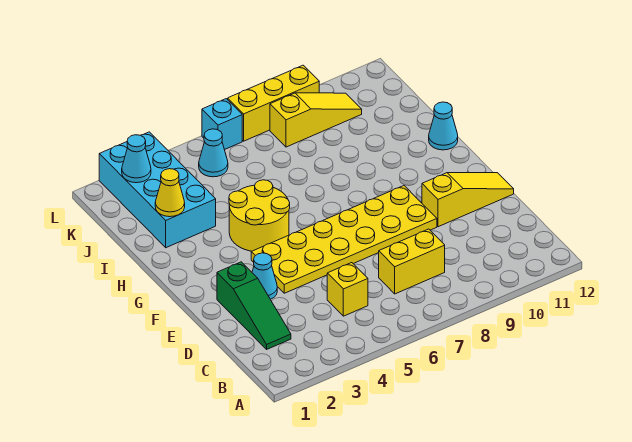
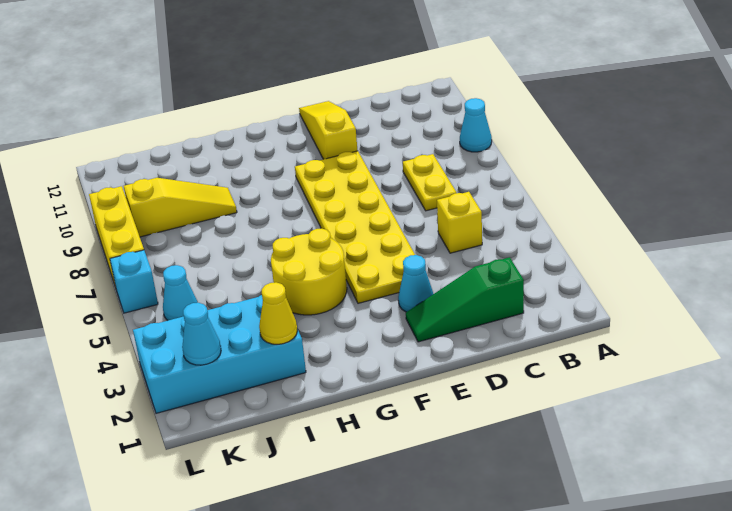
green 1x3 slope [217,262,291,349] -> green 1x3 slope turned to [406,257,524,342]
yellow 1x2 brick [379,229,445,294] -> yellow 1x2 plate [403,154,457,211]
cyan 1x1 cone [429,102,458,150] -> cyan 1x1 cone moved to [460,98,492,152]
yellow 1x3 slope [270,93,362,147] -> yellow 1x3 slope turned to [124,178,237,237]

